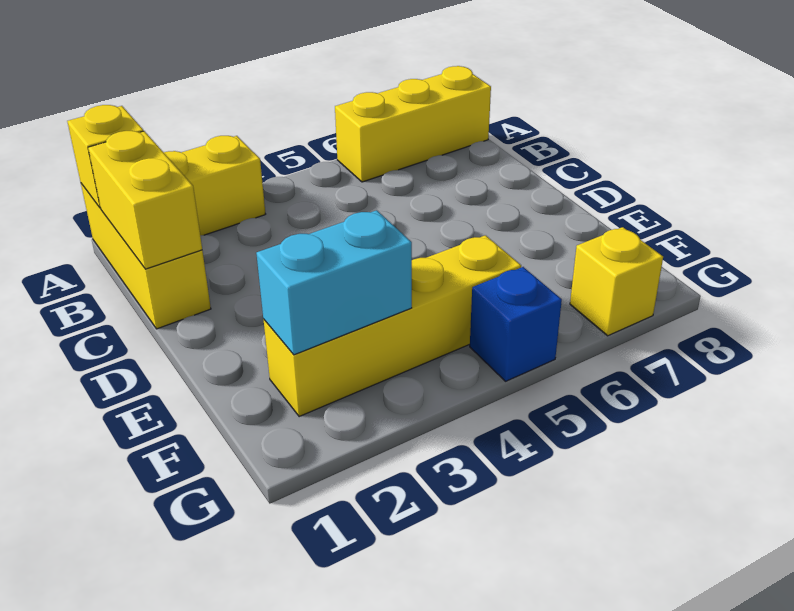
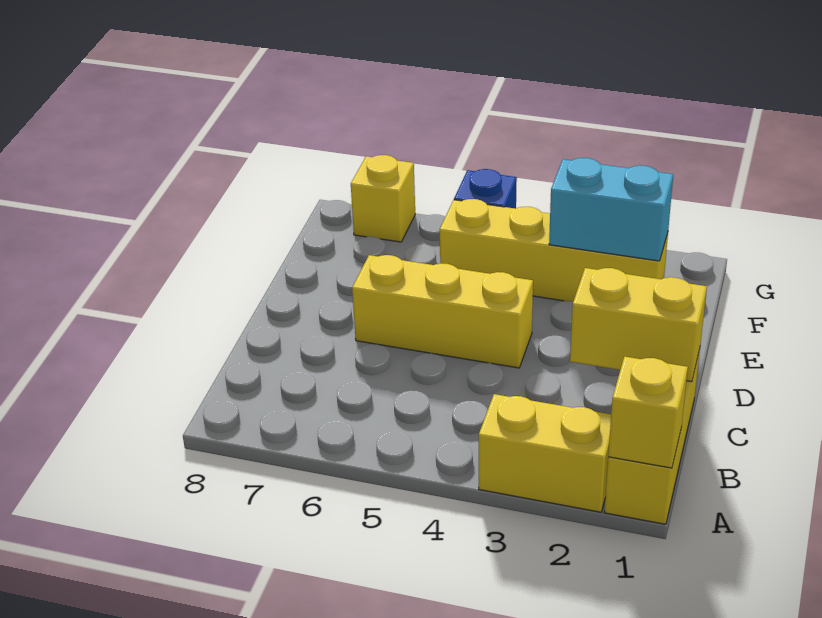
yellow 1x3 brick [335,66,491,182] -> yellow 1x3 brick moved to [352,255,533,368]
yellow 1x2 brick [88,131,202,269] -> yellow 1x2 brick turned to [570,268,707,382]

